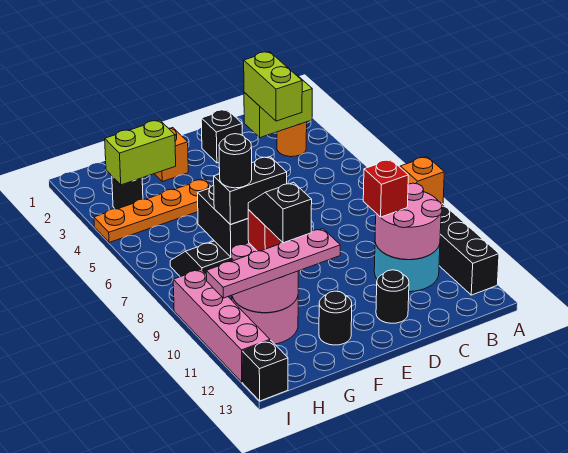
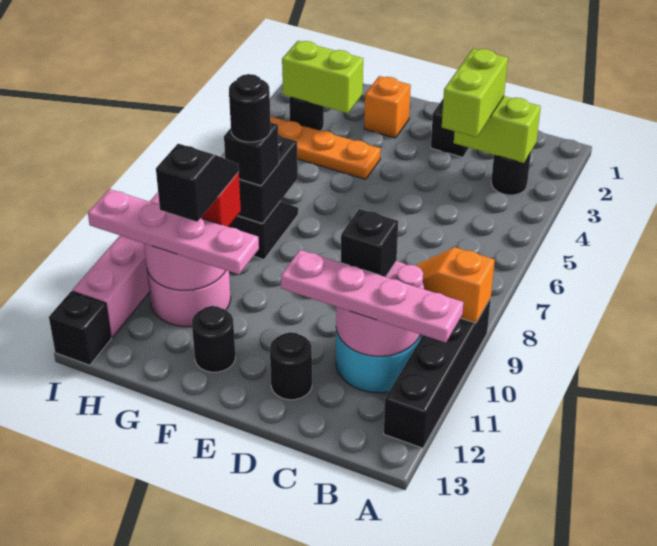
none -> pink 1x4 plate [281,250,463,343]
orange 1x1 round brick [277,122,307,157] -> black 1x1 round brick [491,153,531,195]
red 1x1 brick [363,160,408,217] -> black 1x1 brick [341,209,398,277]
black 1x2 brick [214,157,287,225] -> black 1x1 brick [224,123,279,186]

